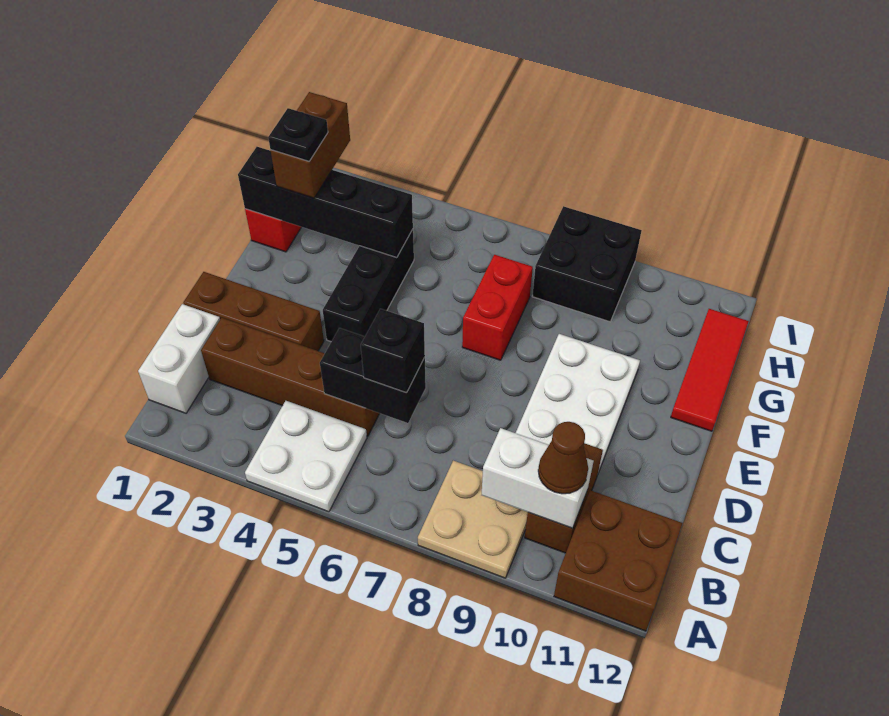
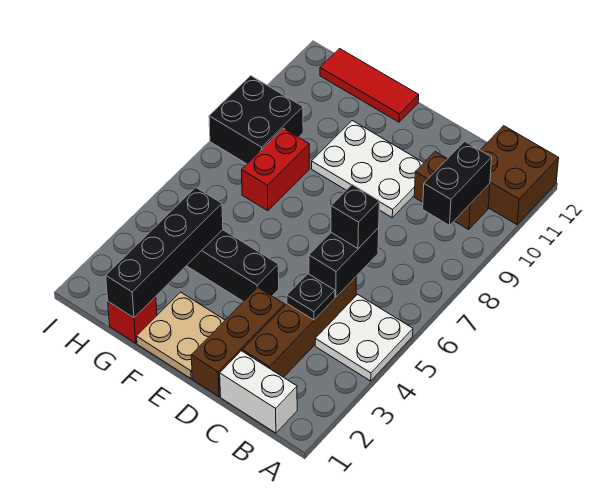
tan 2x2 plate [418,461,528,578] -> tan 2x2 plate moved to [137,292,225,379]
white 1x2 brick [482,428,594,528] -> black 1x2 brick [423,141,492,225]
brown 1x1 cone [538,422,588,494] -> none
red 1x2 brick [462,255,533,360] -> red 1x2 brick turned to [242,128,309,211]
brown 1x2 brick [270,92,350,198] -> none
black 1x1 plate [268,108,328,161] -> black 1x1 plate moved to [287,274,335,320]

